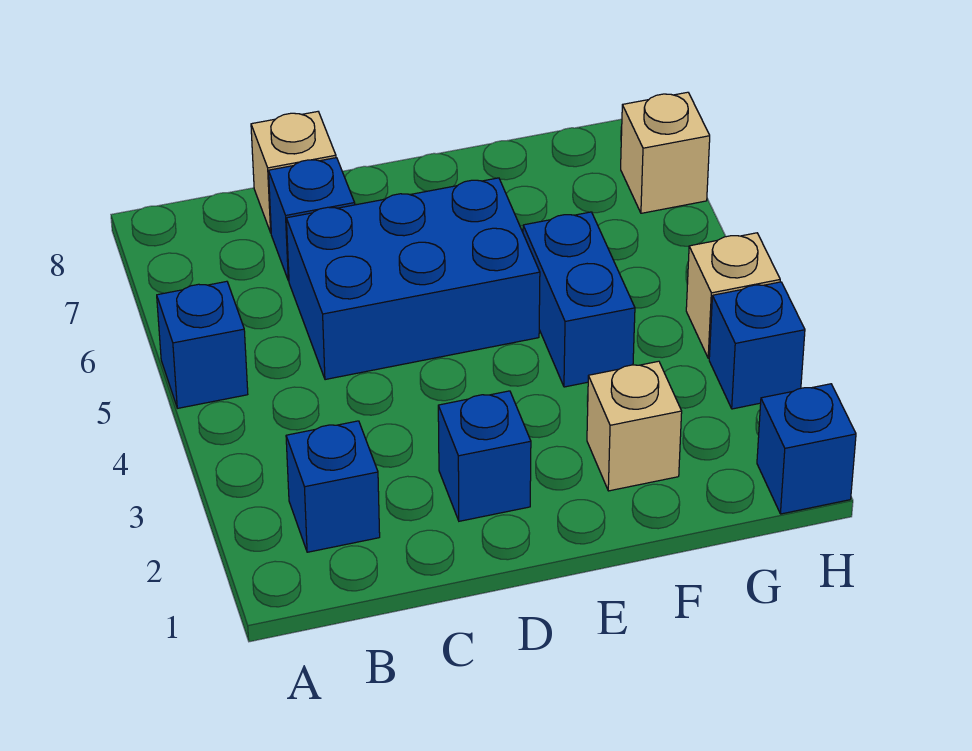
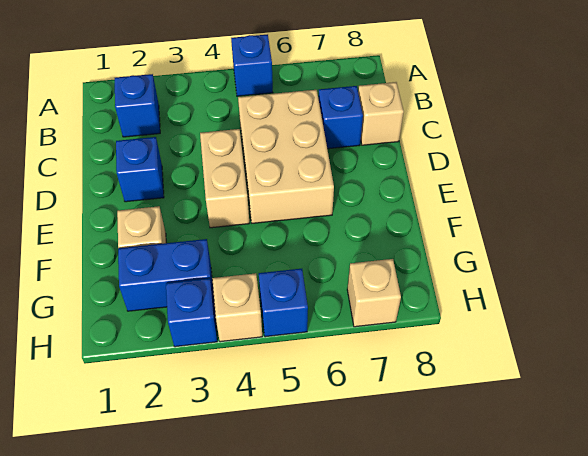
blue 2x3 brick [286,178,540,380] -> tan 2x3 brick [238,90,334,223]
none -> tan 1x2 brick [200,129,249,228]
blue 1x2 brick [523,212,635,387] -> blue 1x2 brick moved to [118,239,214,311]
blue 1x1 brick [757,384,856,514] -> blue 1x1 brick moved to [259,269,308,337]

